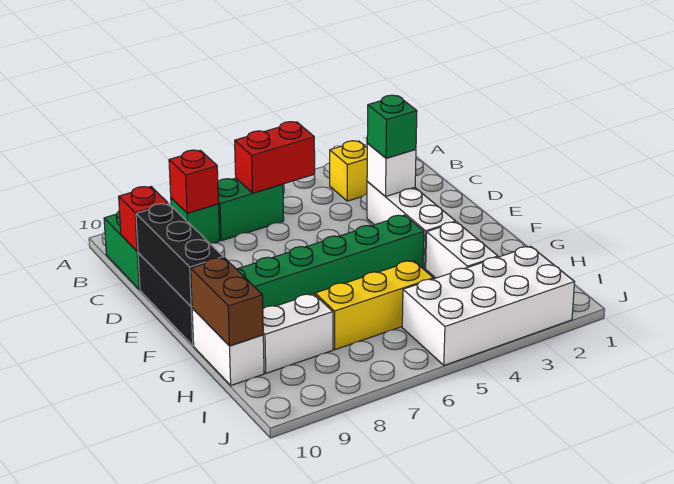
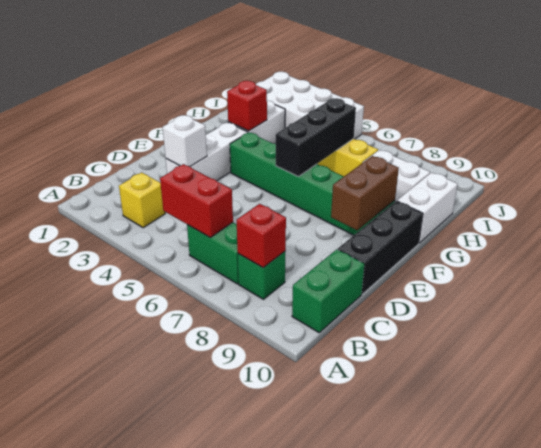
red 1x1 brick [119,187,168,251] -> red 1x1 brick moved to [227,81,267,131]
green 1x1 brick [367,95,417,158] -> none
black 1x3 brick [136,204,223,307] -> black 1x3 brick moved to [275,98,356,176]
brown 1x2 brick [191,258,263,346] -> brown 1x2 brick moved to [331,156,399,230]

